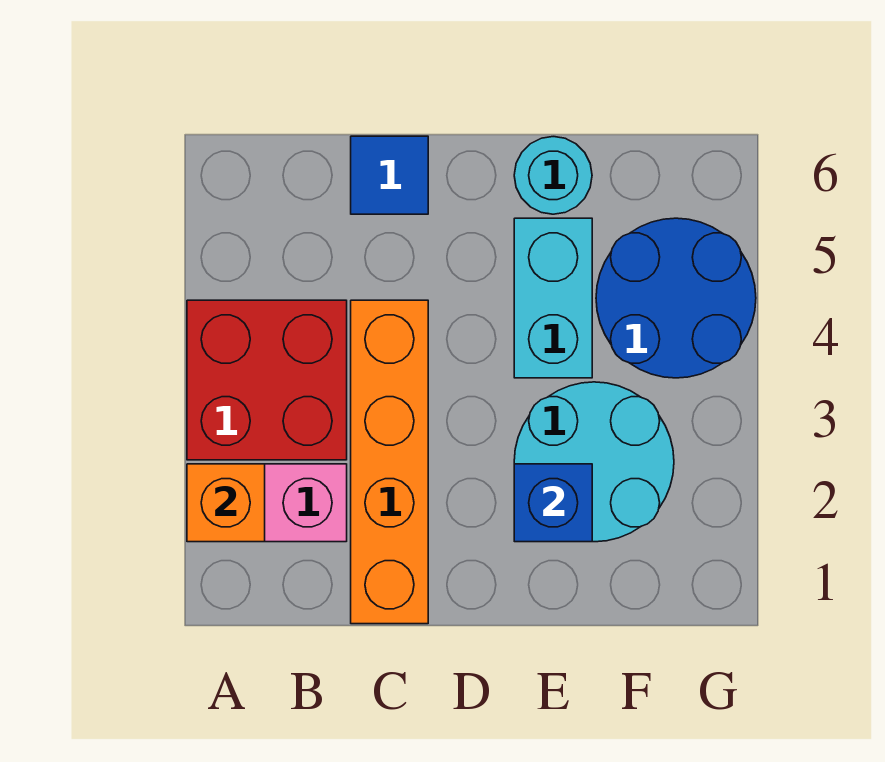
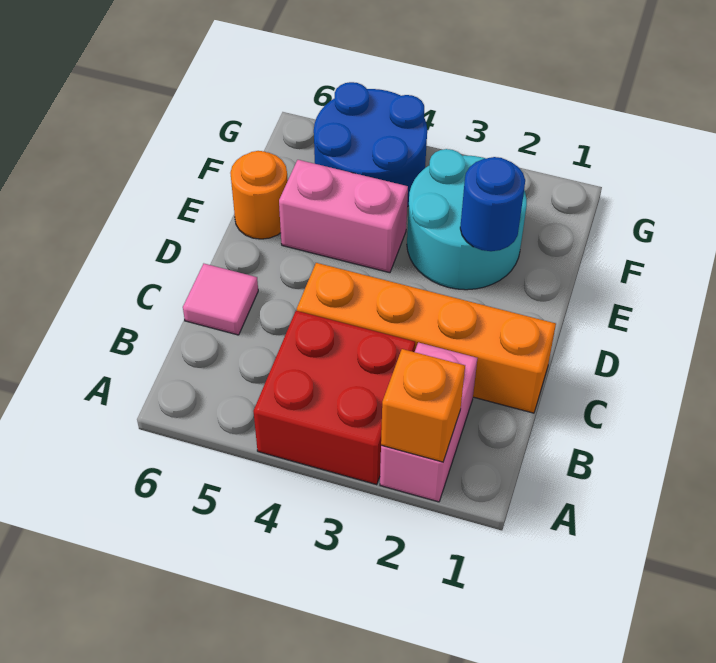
blue 1x1 tile [351,136,428,214] -> pink 1x1 tile [183,264,258,335]
blue 1x1 brick [514,464,592,542] -> blue 1x1 round brick [460,157,525,251]
cyan 1x2 brick [514,218,592,378] -> pink 1x2 brick [279,160,408,273]
cyan 1x1 round brick [514,137,592,214] -> orange 1x1 round brick [230,151,288,239]

